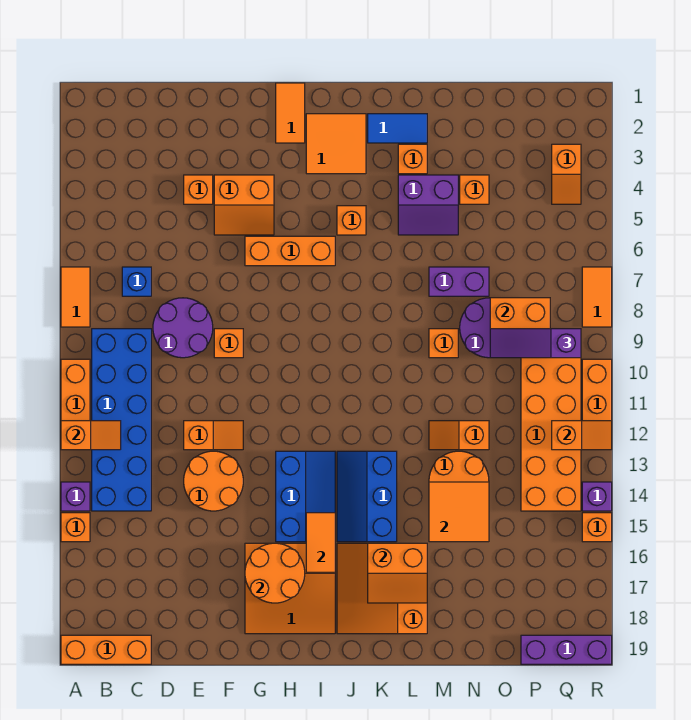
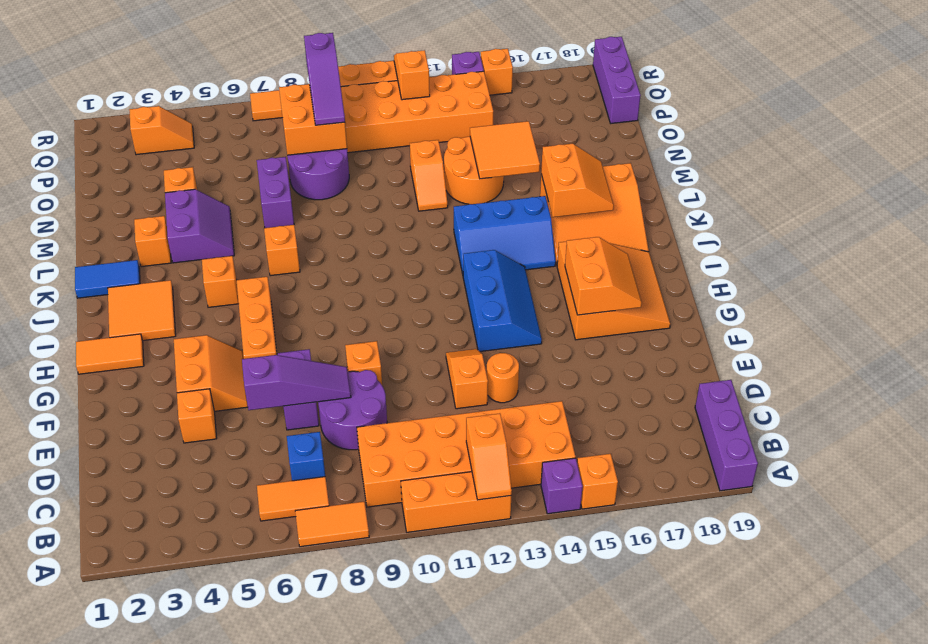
orange 1x2 slope [61,421,121,450] -> orange 1x2 slope turned to [466,413,512,500]
orange 1x3 brick [61,635,151,664] -> purple 1x3 brick [695,380,758,491]
blue 2x6 brick [92,329,151,511] -> orange 2x6 brick [357,401,576,507]
none -> purple 1x3 slope [242,355,351,410]
none -> purple 1x2 brick [278,349,319,430]
orange 2x2 round brick [184,451,243,511] -> orange 1x1 round brick [487,353,519,403]
orange 2x2 round brick [245,543,305,603] -> orange 2x2 slope [565,237,642,315]
blue 2x3 slope [276,451,335,542] -> blue 2x3 slope turned to [463,250,542,352]
orange 1x2 tile [306,513,335,572] -> orange 1x2 tile moved to [257,477,329,521]
blue 1x2 tile [368,114,427,143] -> blue 1x2 tile turned to [75,260,140,298]
orange 1x1 brick [429,329,458,358] -> orange 1x1 brick moved to [264,225,300,276]

